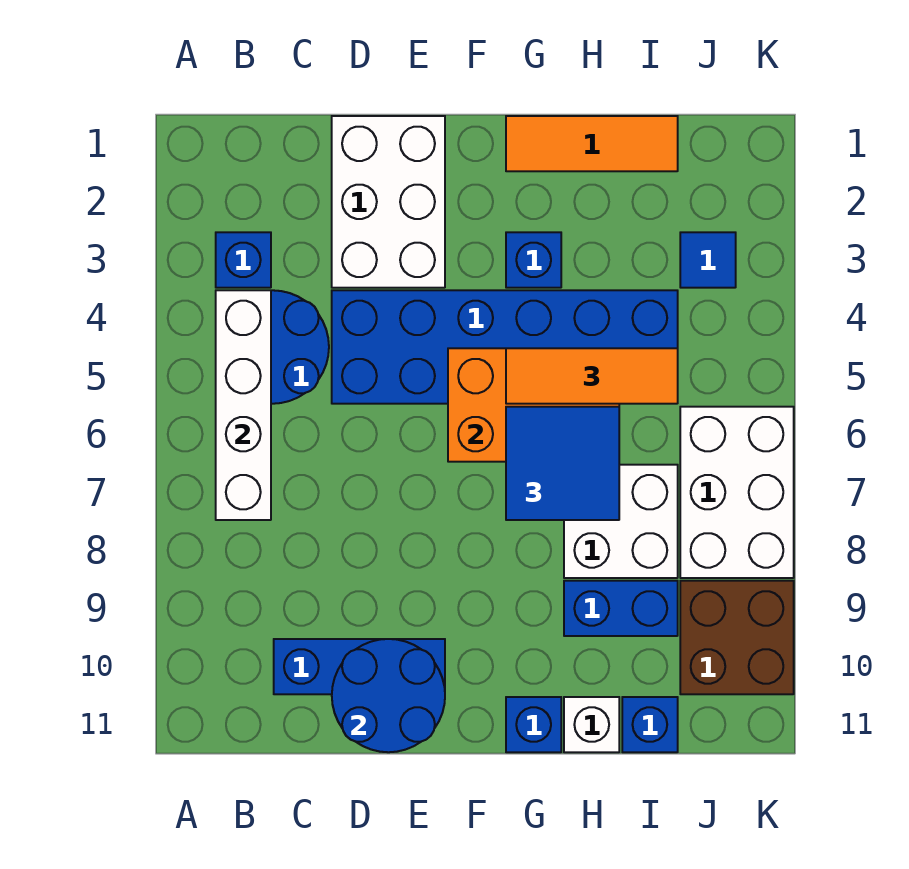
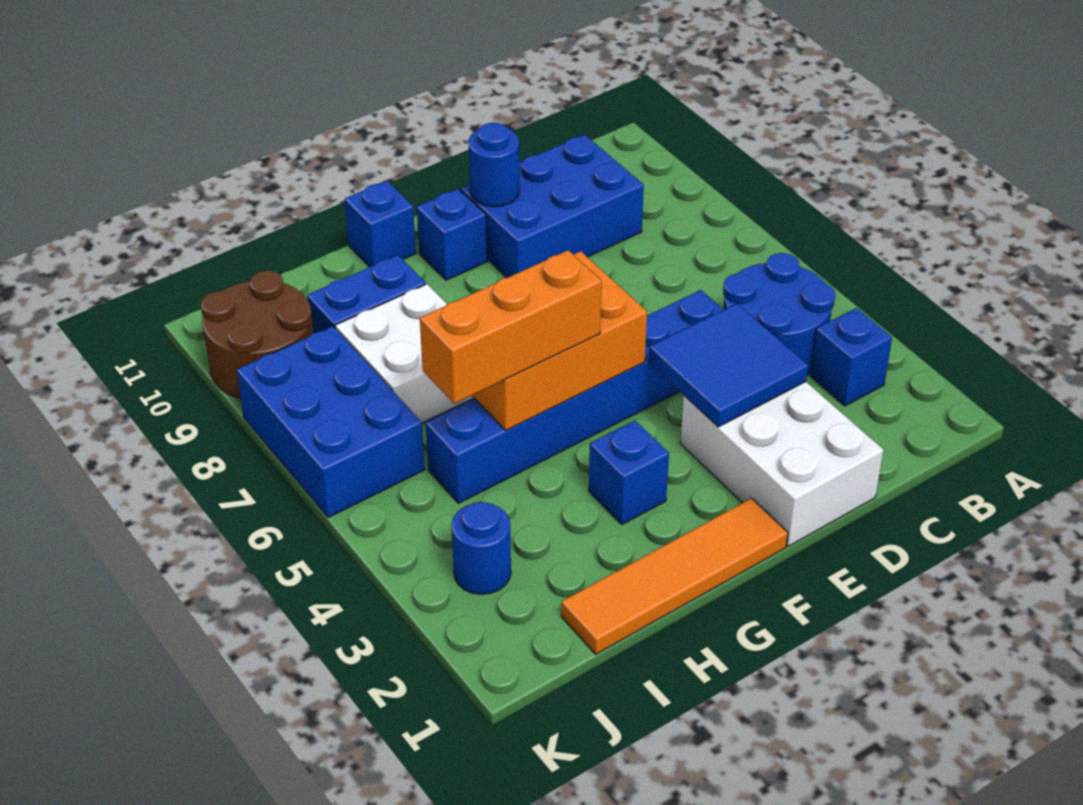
white 1x4 brick [216,290,271,520] -> none
blue 1x3 brick [274,639,445,694] -> blue 2x3 brick [461,135,644,278]
blue 2x6 brick [332,290,678,404] -> blue 1x6 brick [426,290,723,503]
blue 2x2 round brick [332,639,445,752] -> blue 1x1 round brick [468,123,519,207]
orange 1x3 tile [506,116,678,171] -> orange 1x4 tile [561,498,788,654]
orange 1x3 tile [506,348,678,404] -> orange 1x3 brick [420,250,602,404]
blue 2x2 tile [506,407,619,520] -> blue 2x2 tile moved to [649,304,808,427]
white 1x1 brick [564,697,619,752] -> none
blue 1x1 brick [622,697,678,752] -> blue 1x1 brick moved to [417,189,487,280]
blue 1x1 tile [680,232,736,288] -> blue 1x1 round brick [452,502,511,594]
white 2x3 brick [680,407,794,578] -> blue 2x3 brick [237,326,425,517]
brown 2x2 brick [680,581,794,694] -> brown 2x2 round brick [201,271,314,399]

